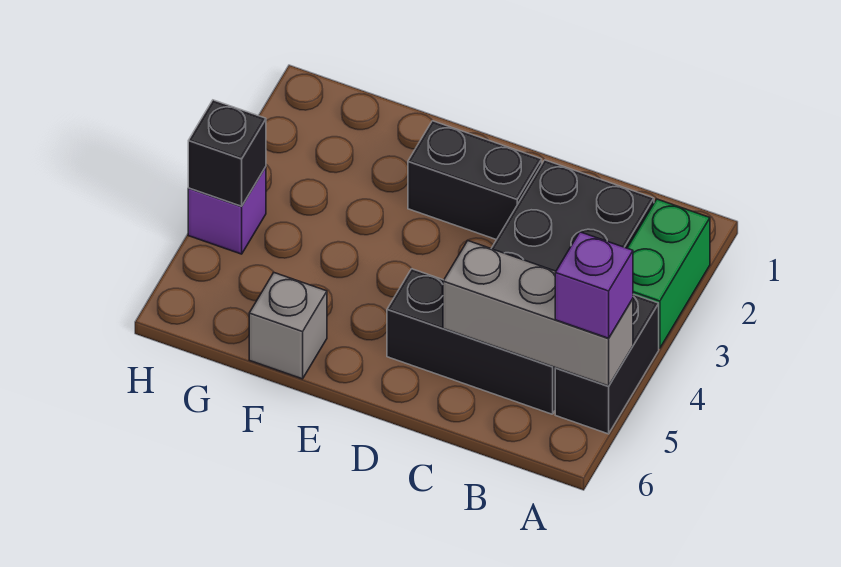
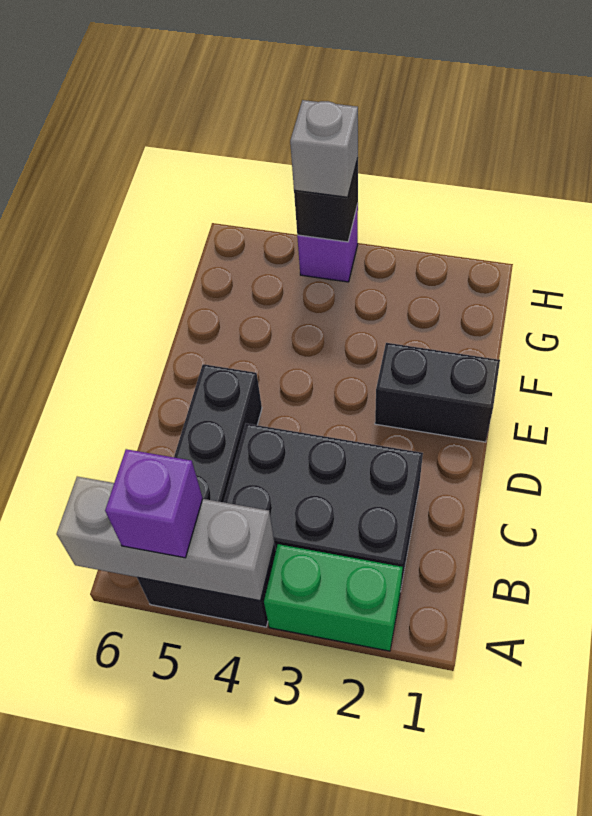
grey 1x3 brick [443,241,633,386] -> grey 1x3 brick turned to [57,476,275,601]
black 1x2 brick [408,121,542,240] -> black 1x2 brick turned to [375,343,500,442]
grey 1x1 brick [249,273,327,379] -> grey 1x1 brick moved to [290,100,358,197]

